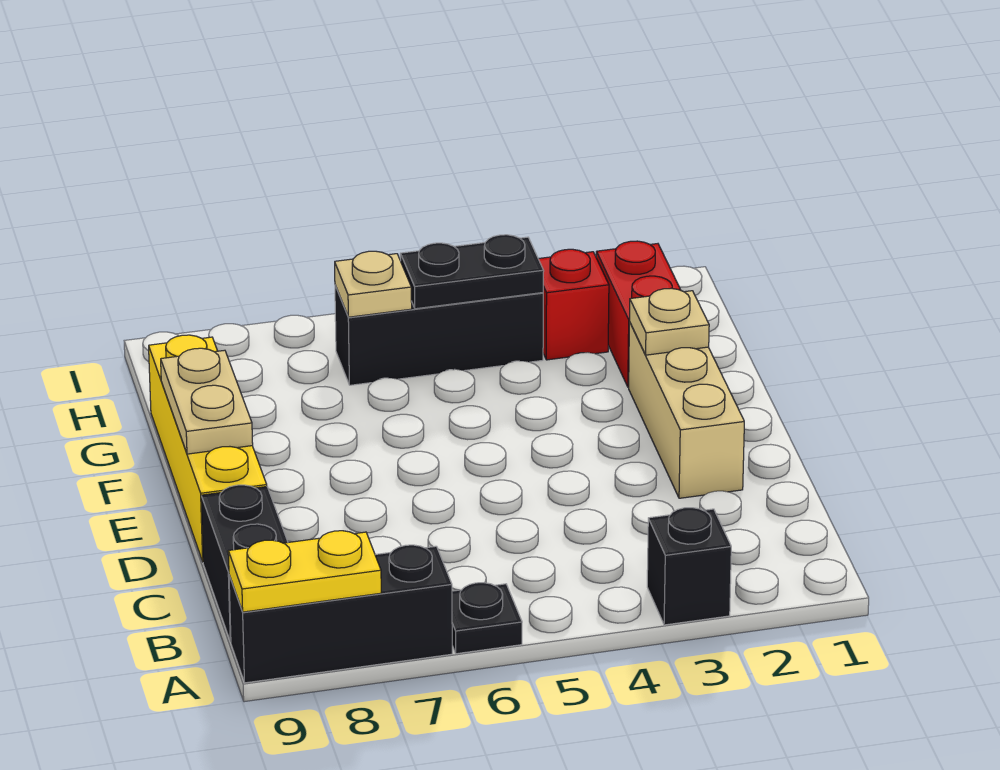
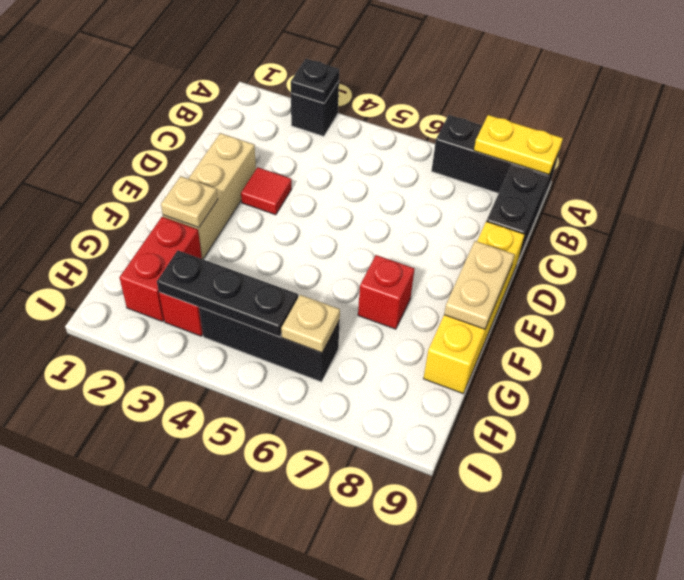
black 1x1 plate [452,583,522,654] -> black 1x1 plate moved to [291,59,339,103]
none -> red 1x1 tile [241,167,292,215]
none -> red 1x1 brick [358,255,415,329]
black 1x2 plate [400,235,544,309] -> black 1x3 plate [157,250,298,337]

